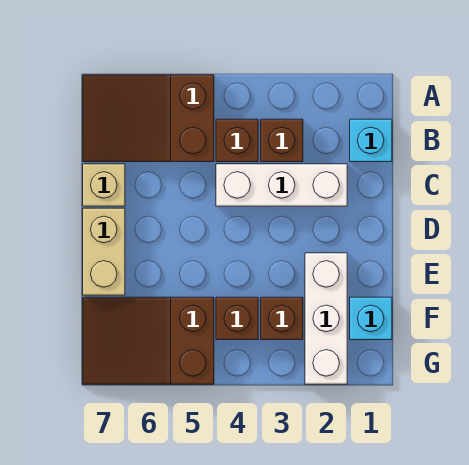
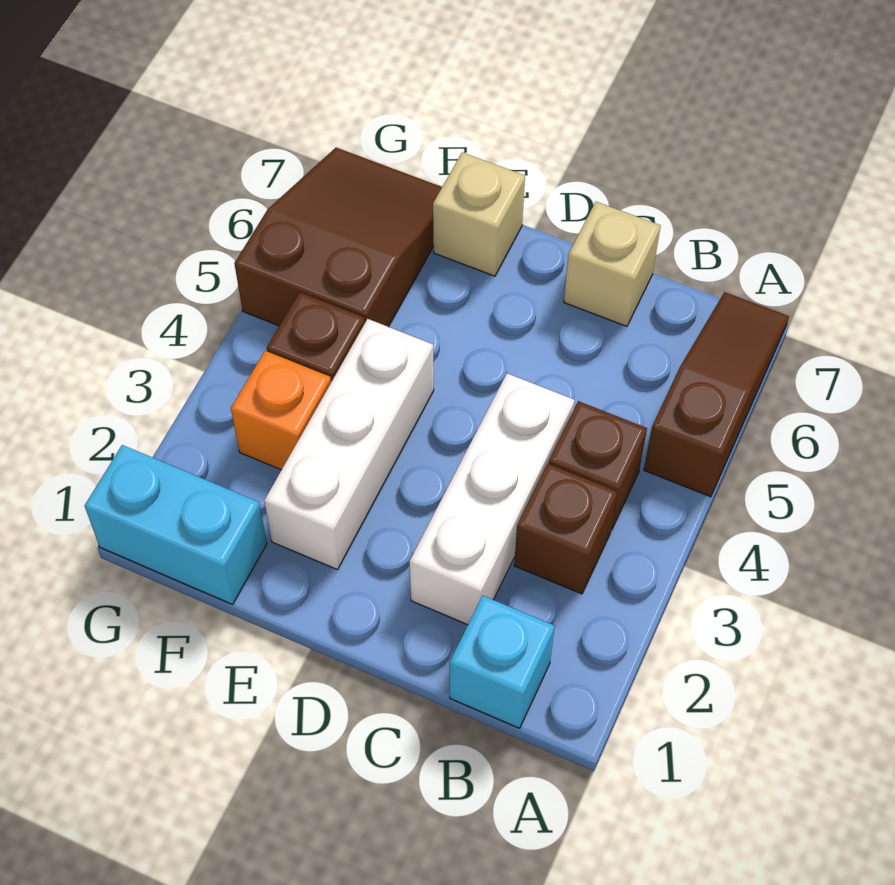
brown 2x3 slope [83,75,214,162] -> brown 1x3 slope [644,292,789,497]
tan 1x2 brick [83,208,125,295] -> tan 1x1 brick [433,152,525,276]
white 1x3 brick [305,253,347,384] -> white 1x3 brick turned to [264,319,434,570]
cyan 1x1 brick [350,297,392,340] -> cyan 1x2 brick [84,445,267,604]
brown 1x1 brick [261,297,303,340] -> orange 1x1 brick [231,351,331,470]

